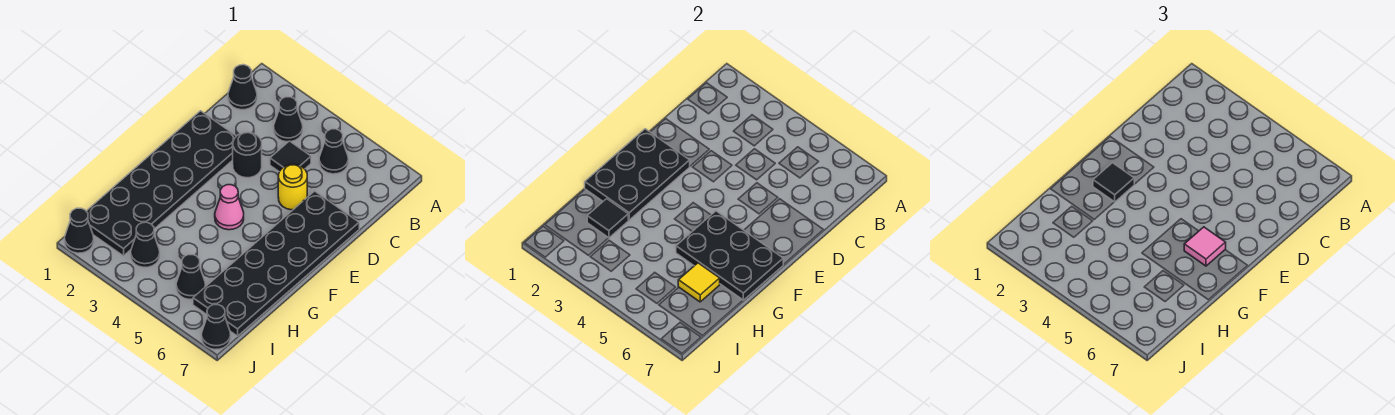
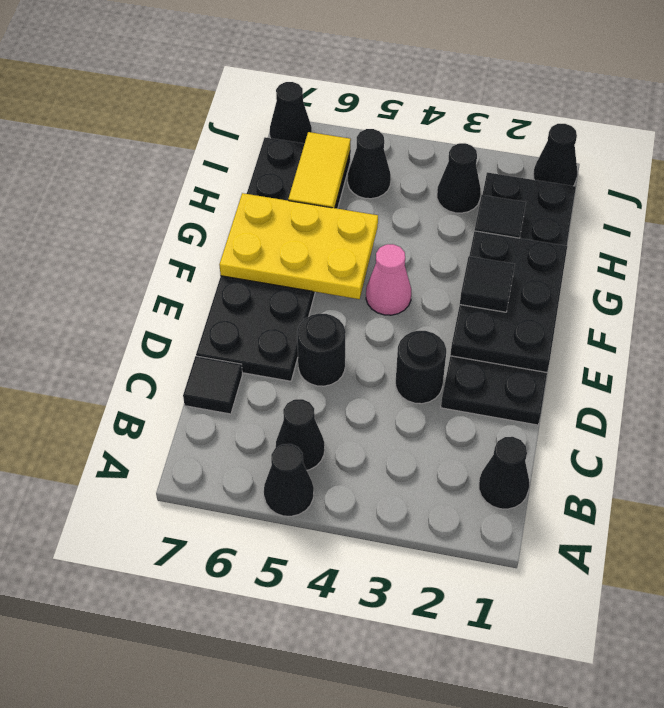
black 1x1 cone [274,97,303,142] -> black 1x1 cone moved to [264,444,314,516]
black 1x1 tile [270,141,311,172] -> black 1x1 tile moved to [183,356,242,414]
yellow 1x1 round brick [278,165,307,210] -> black 1x1 round brick [297,313,346,386]
black 2x3 plate [676,211,783,300] -> yellow 2x3 plate [219,193,378,299]
pink 1x1 tile [1184,227,1226,266] -> none
yellow 1x1 tile [678,263,720,302] -> yellow 1x2 tile [288,132,351,208]

